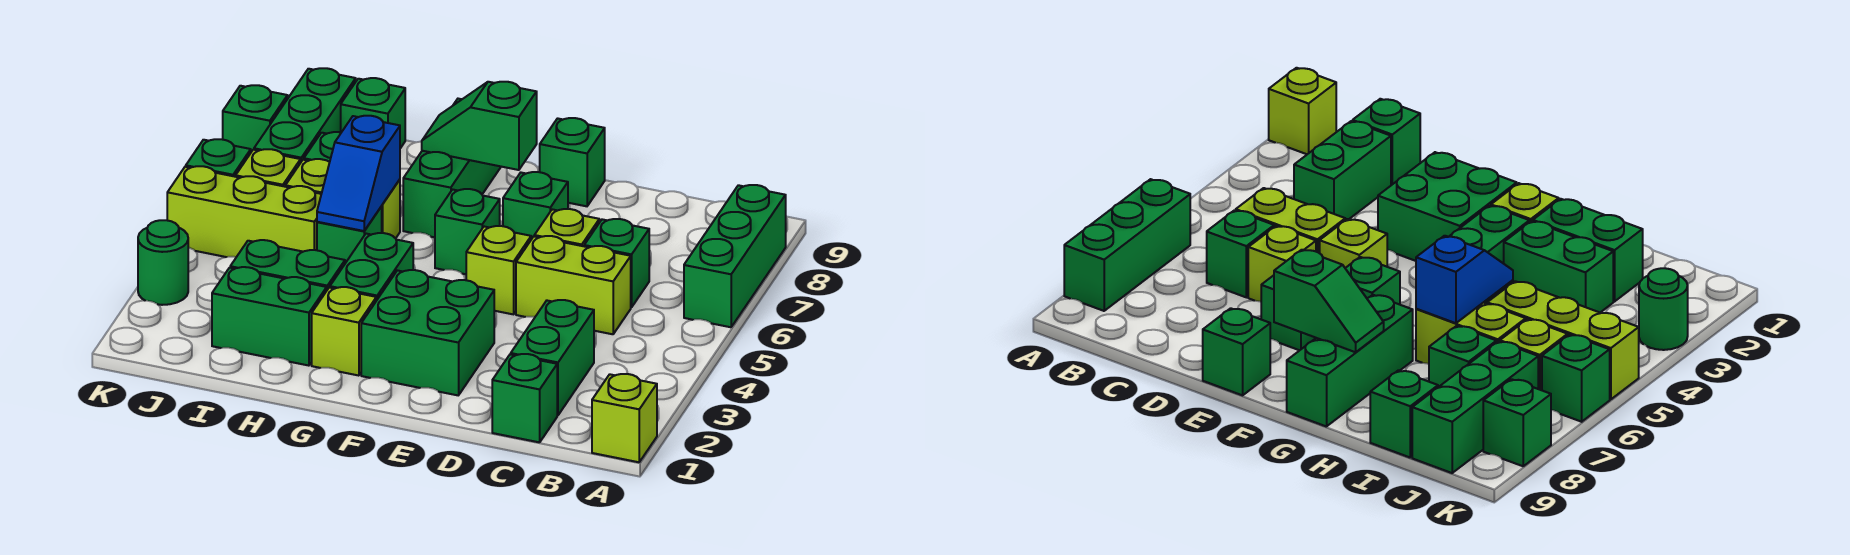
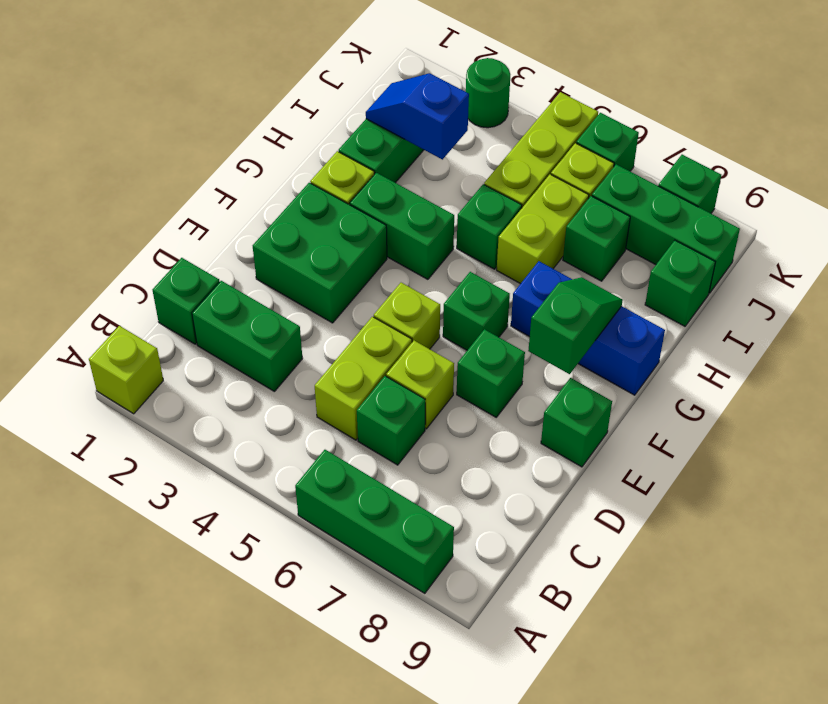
green 1x3 brick [403,99,501,237] -> blue 1x3 brick [511,261,665,395]
green 1x2 brick [230,240,345,290] -> none
blue 1x2 slope [317,116,400,231] -> blue 1x2 slope moved to [366,73,469,159]

